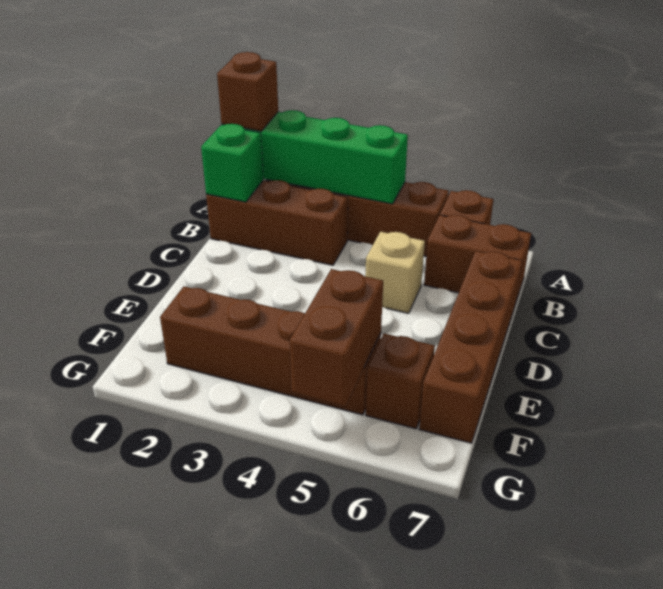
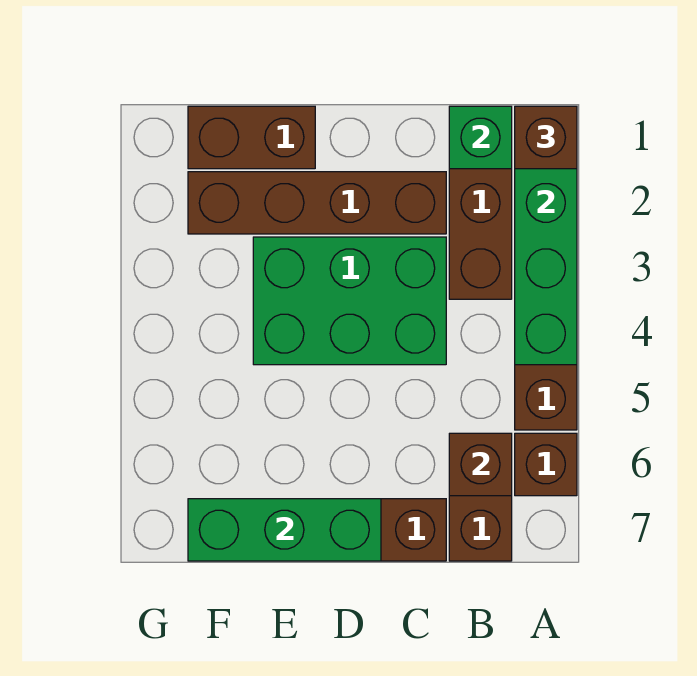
none -> green 2x3 brick [253,237,446,365]
tan 1x1 brick [365,232,425,313] -> none
none -> green 1x3 brick [188,499,381,561]
brown 1x4 brick [160,287,381,415] -> brown 1x4 brick turned to [188,172,446,234]
brown 1x2 brick [290,269,383,406] -> brown 1x2 brick moved to [188,106,315,169]
brown 1x1 brick [366,333,435,429] -> brown 1x1 brick moved to [449,433,512,496]

